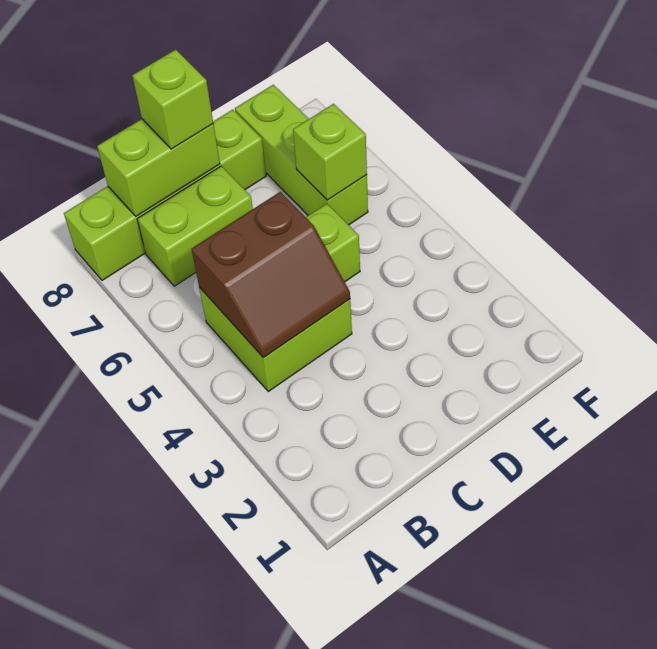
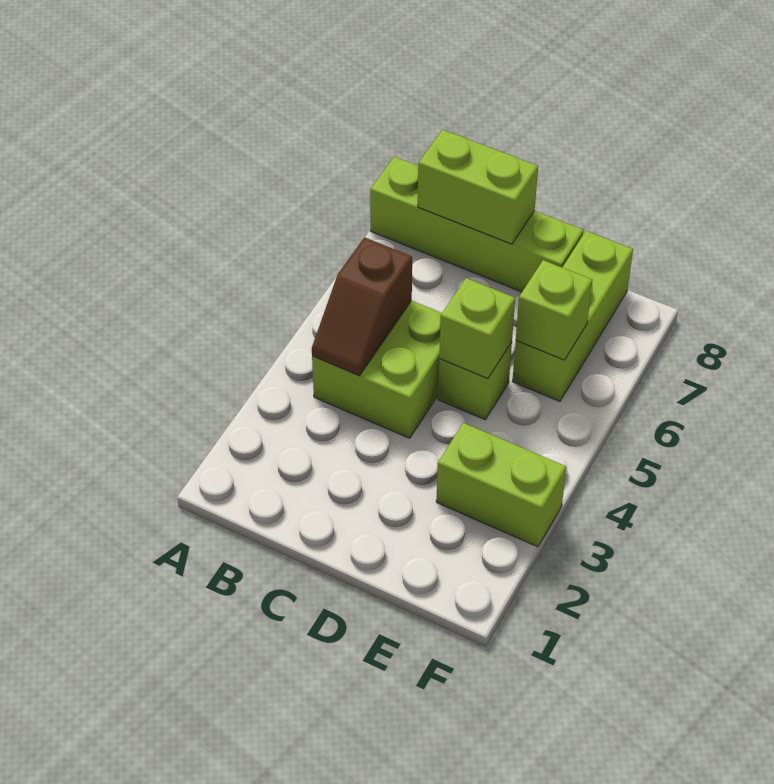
brown 2x2 slope [191,192,350,357] -> brown 1x2 slope [312,237,412,376]
lime 1x2 brick [137,166,253,286] -> lime 1x2 brick moved to [436,423,566,547]
lime 1x1 brick [132,50,213,149] -> lime 1x1 brick moved to [439,278,515,378]

